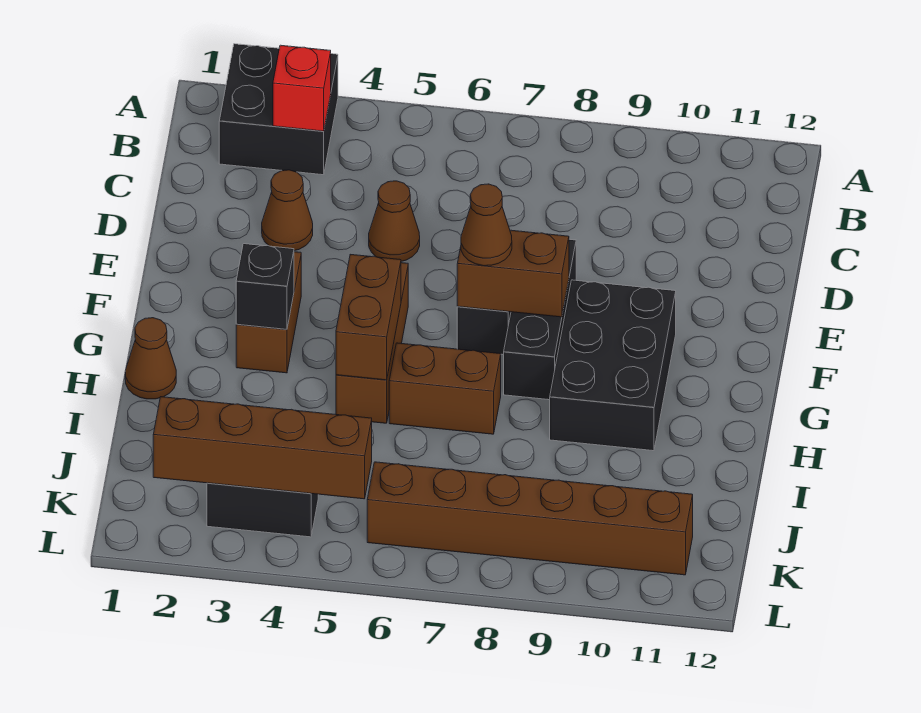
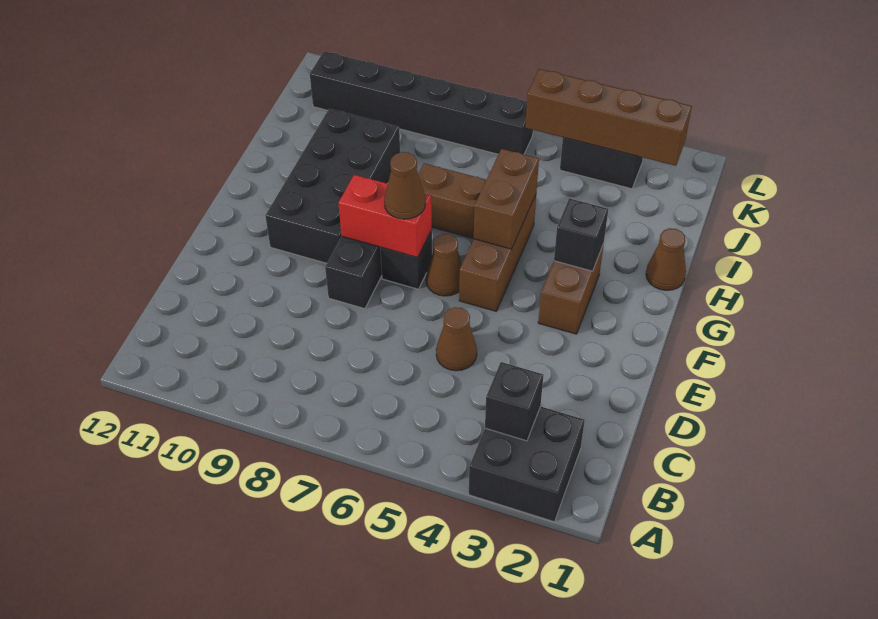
red 1x1 brick [273,45,331,131] -> black 1x1 brick [485,362,543,441]
brown 1x1 cone [262,170,313,251] -> brown 1x1 cone moved to [426,234,462,296]
brown 1x2 brick [457,230,569,317] -> red 1x2 brick [339,175,432,257]
black 2x3 brick [550,280,676,451] -> black 2x4 brick [265,109,400,263]
brown 1x6 brick [367,462,693,575] -> black 1x6 brick [310,51,533,154]

